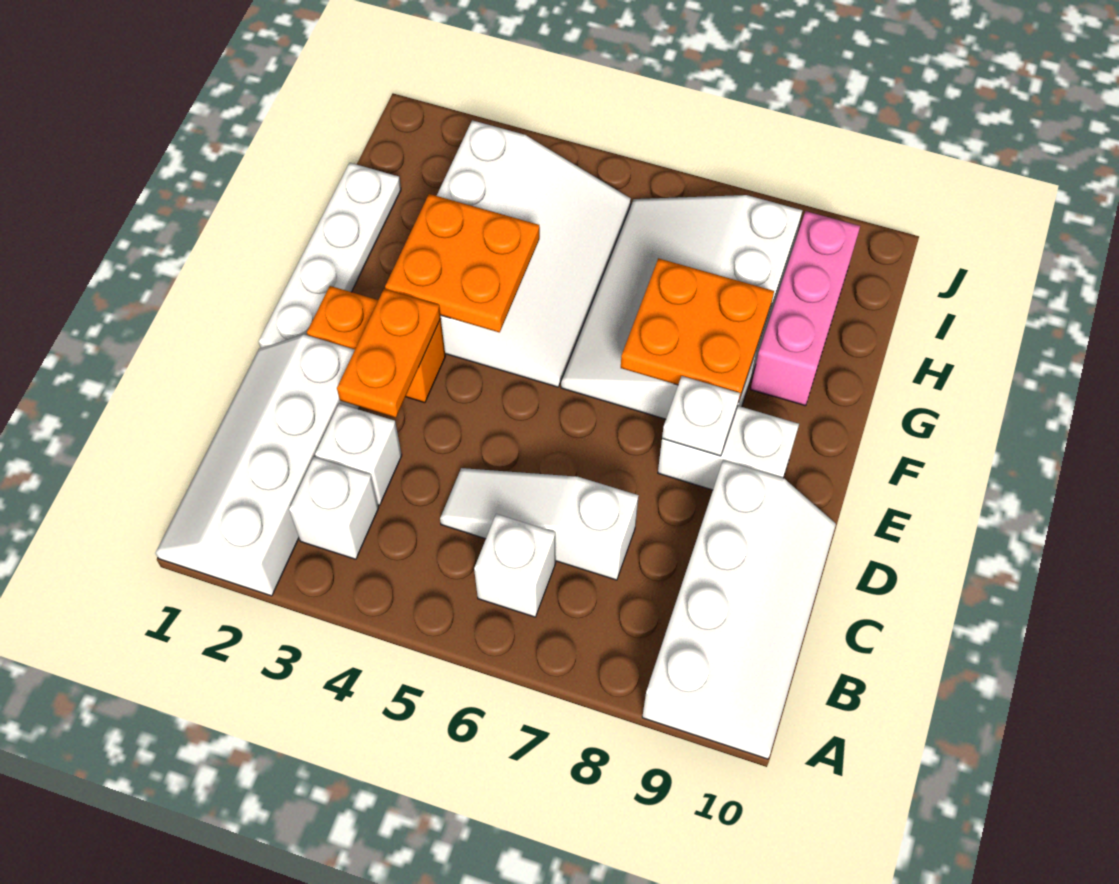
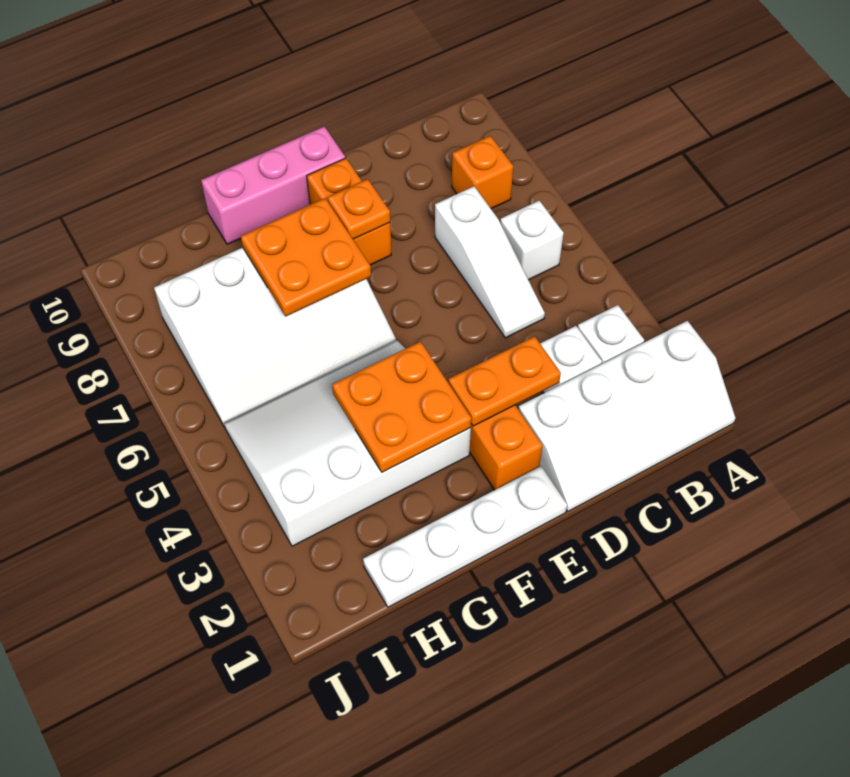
white 2x4 slope [642,460,836,759] -> none
none -> orange 1x1 brick [452,136,513,209]
white 1x2 brick [658,406,799,490] -> orange 1x2 brick [307,158,391,265]
white 1x1 plate [662,376,740,456] -> orange 1x1 plate [328,179,390,239]
pink 1x3 brick [751,211,860,406] -> pink 1x3 brick moved to [201,126,345,244]

